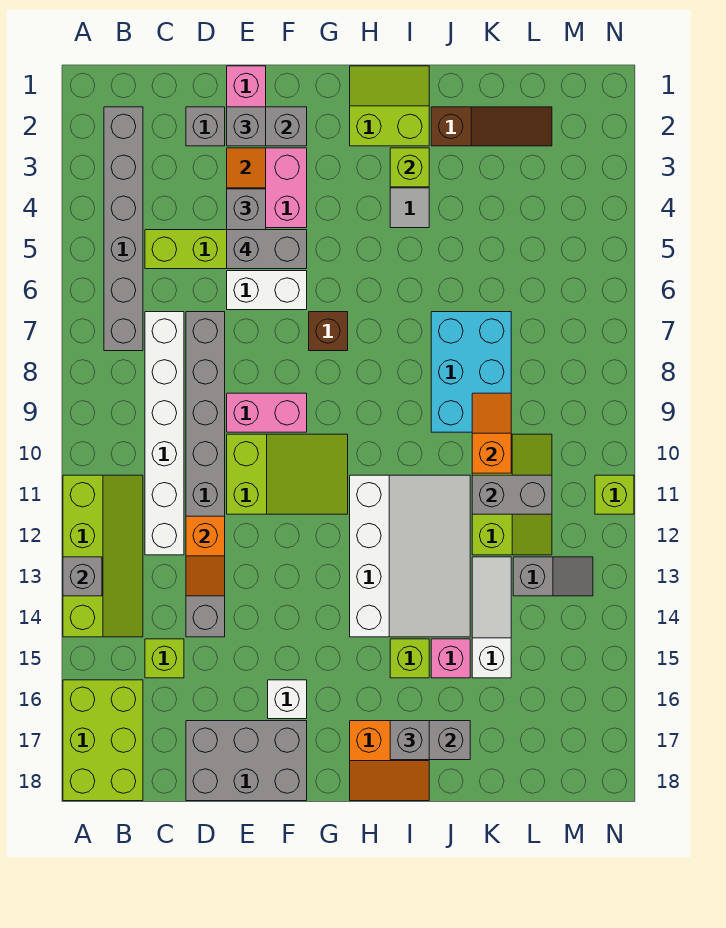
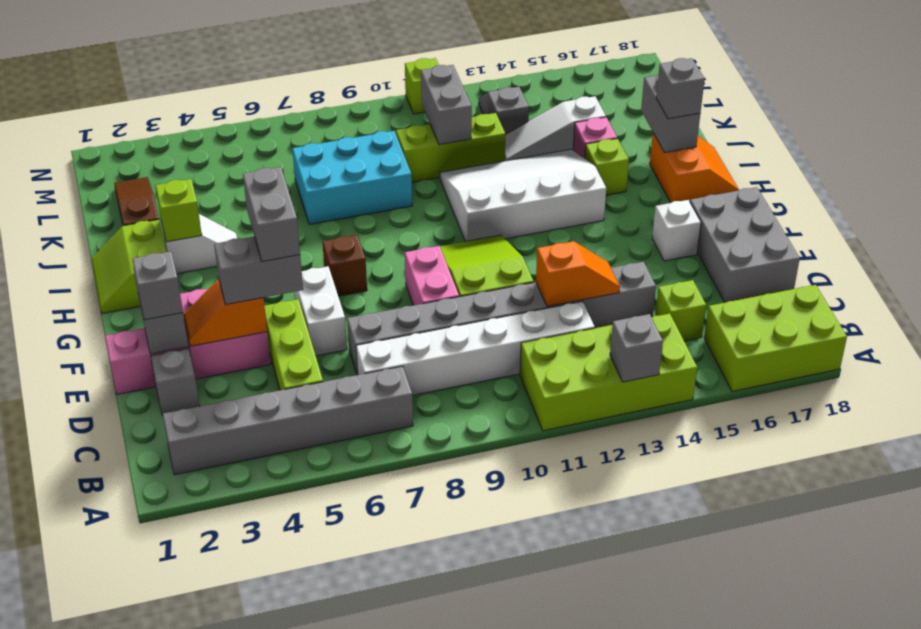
lime 2x4 slope [63,475,143,637] -> lime 2x4 brick [520,314,697,431]
orange 1x2 slope [472,393,511,473] -> none

